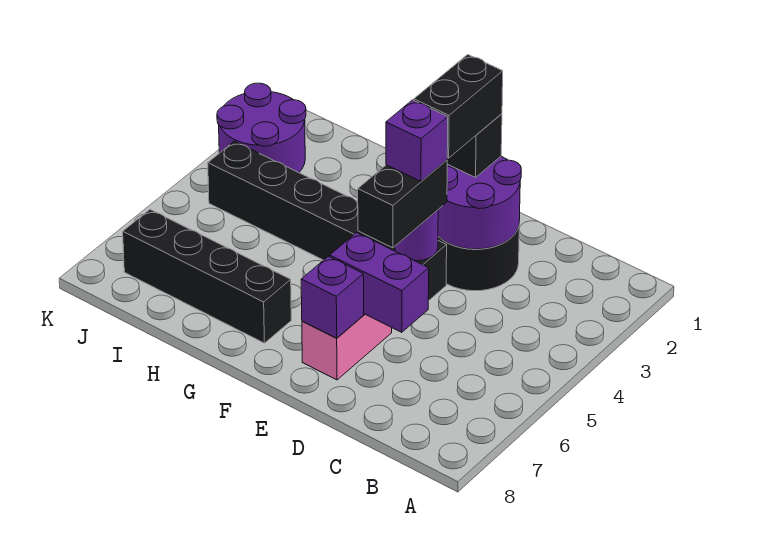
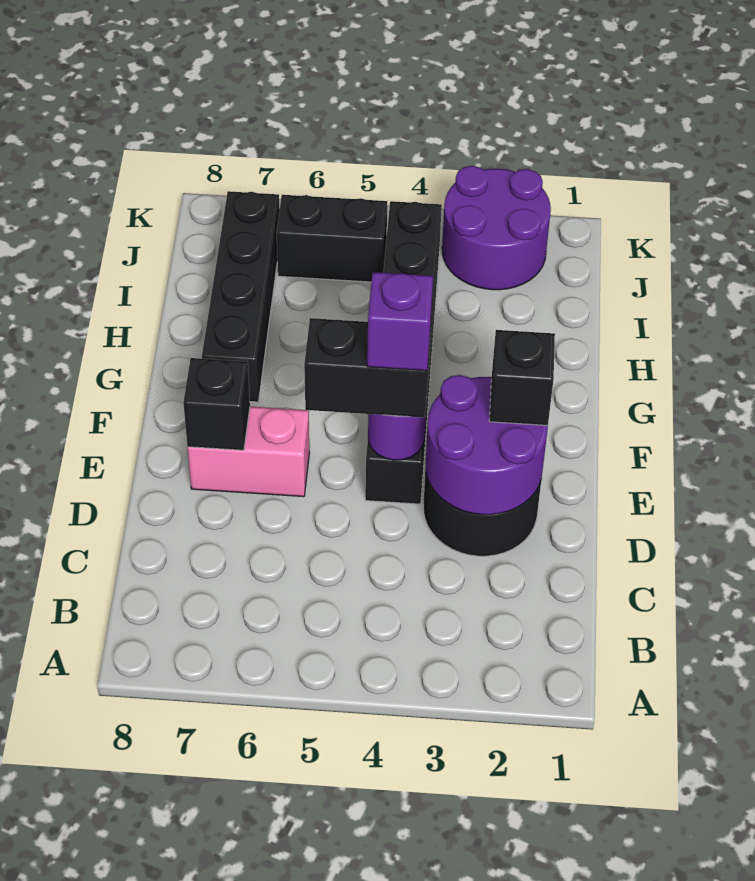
purple 1x2 brick [330,233,429,332] -> none
black 1x2 brick [414,55,503,158] -> black 1x2 brick moved to [277,195,387,282]
purple 1x1 brick [301,256,364,338] -> black 1x1 brick [183,358,250,450]

